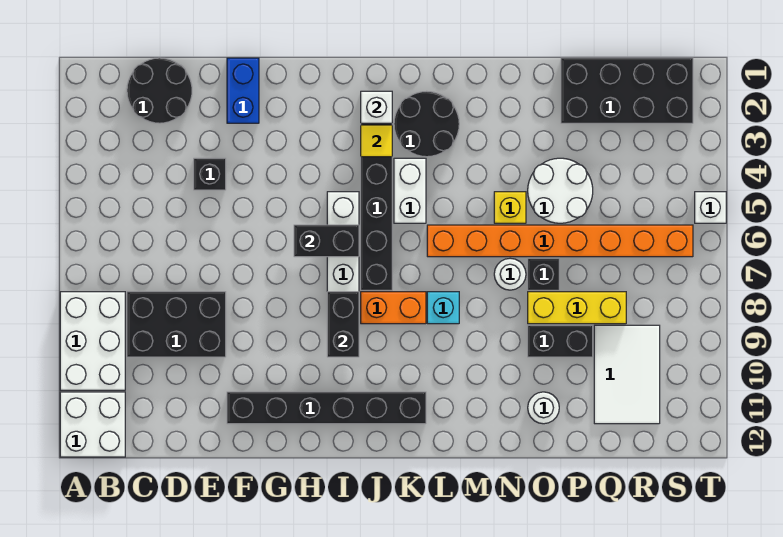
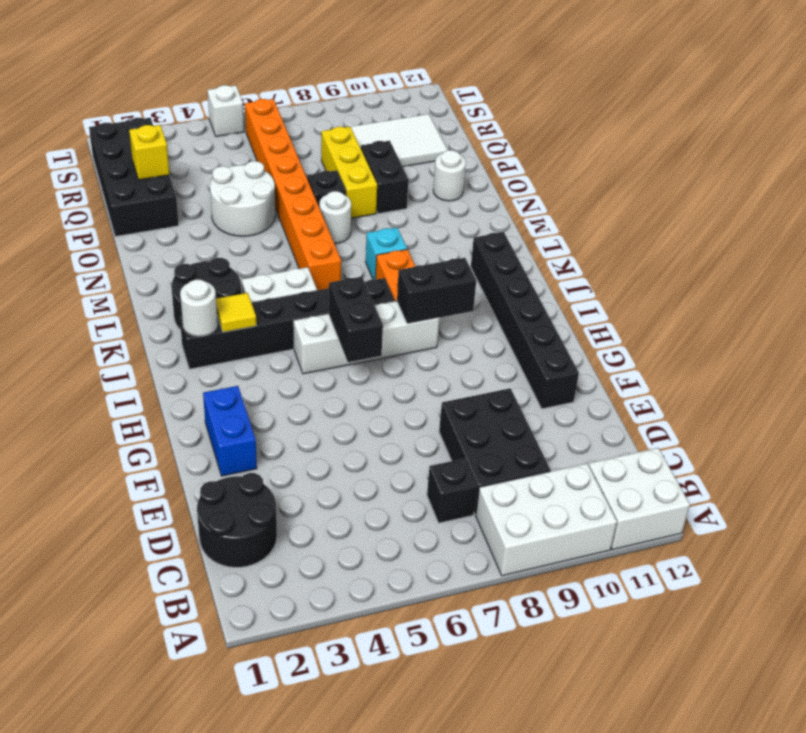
black 1x1 brick [194,158,226,190] -> black 1x1 brick moved to [427,459,477,523]
blue 1x2 brick [227,58,259,123] -> blue 1x2 brick turned to [203,386,257,476]
white 1x1 brick [361,91,392,123] -> white 1x1 round brick [180,280,217,336]
yellow 1x1 brick [494,192,526,223] -> yellow 1x1 brick moved to [129,125,170,180]

